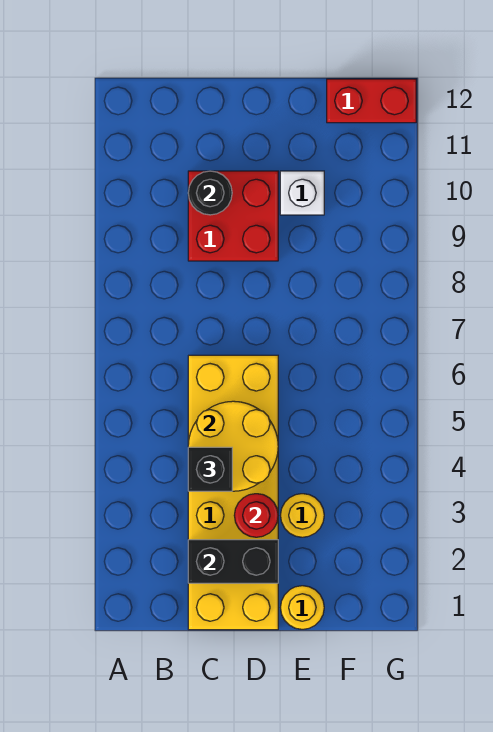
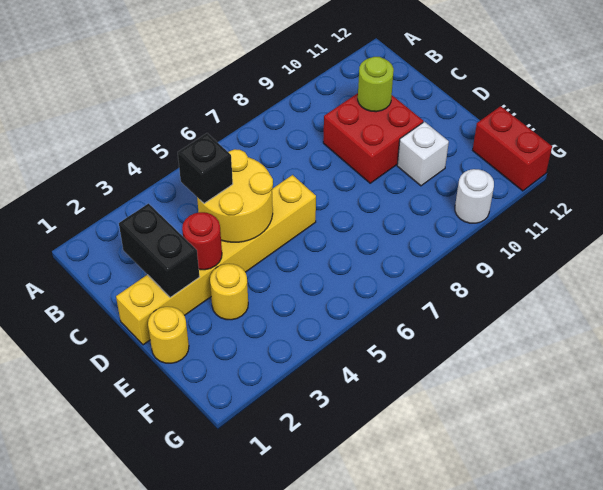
yellow 2x6 brick [188,355,278,630] -> yellow 1x6 brick [116,175,316,345]
black 1x1 round brick [188,171,232,215] -> lime 1x1 round brick [358,57,394,112]
none -> white 1x1 round brick [455,169,494,223]

